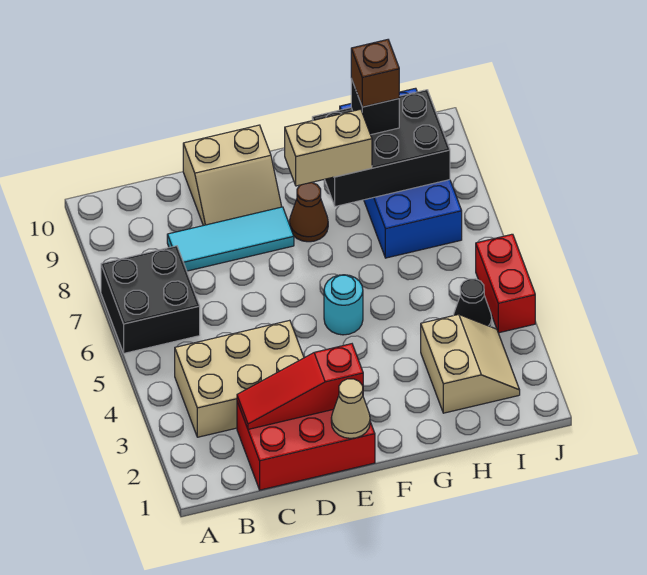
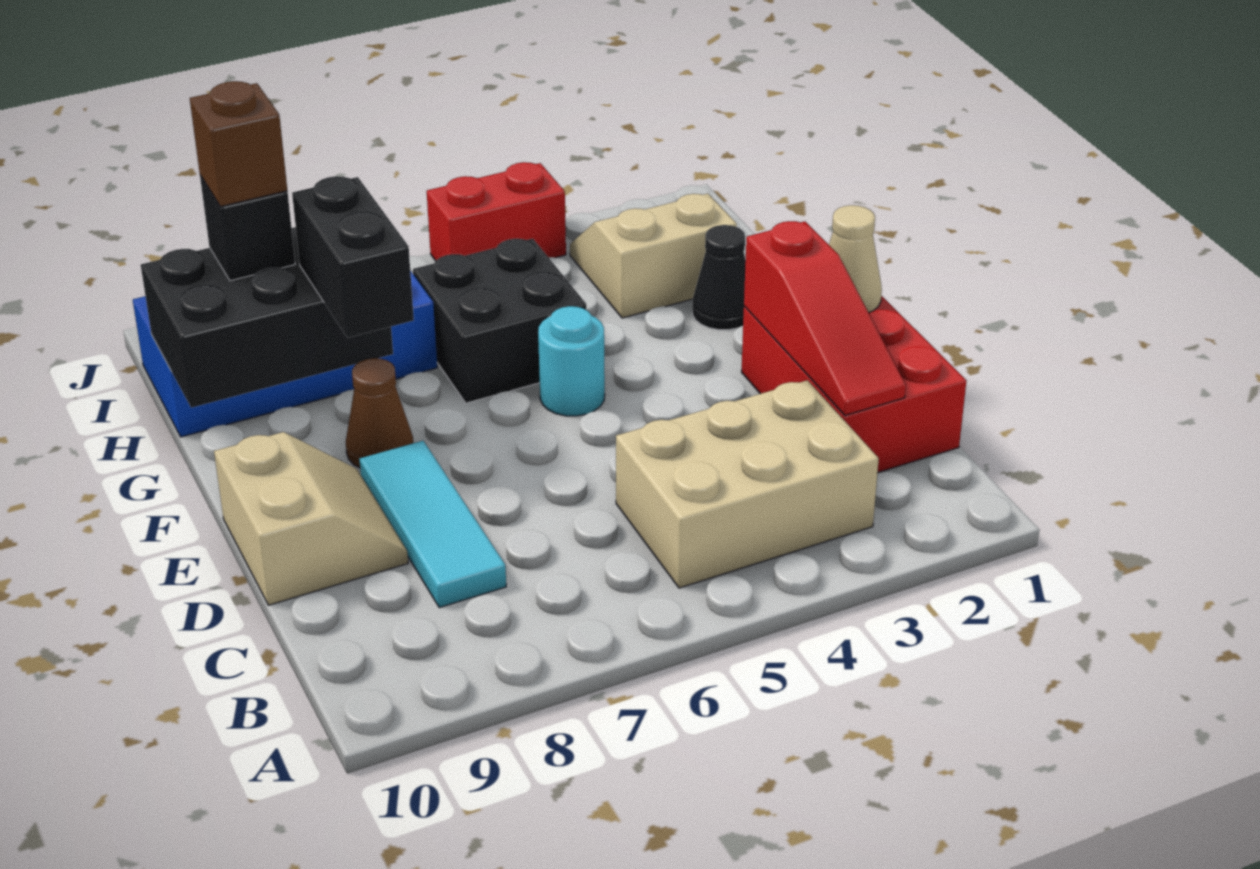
black 2x2 brick [101,246,200,353] -> black 2x2 brick moved to [413,239,586,403]
tan 2x3 brick [175,320,304,437] -> tan 2x3 brick turned to [616,380,879,588]
tan 1x2 brick [285,109,372,186] -> black 1x2 brick [292,176,414,338]
black 2x3 brick [312,90,450,206] -> black 2x3 brick turned to [141,227,393,408]
black 1x1 cone [453,279,492,327] -> black 1x1 cone moved to [693,225,746,330]

